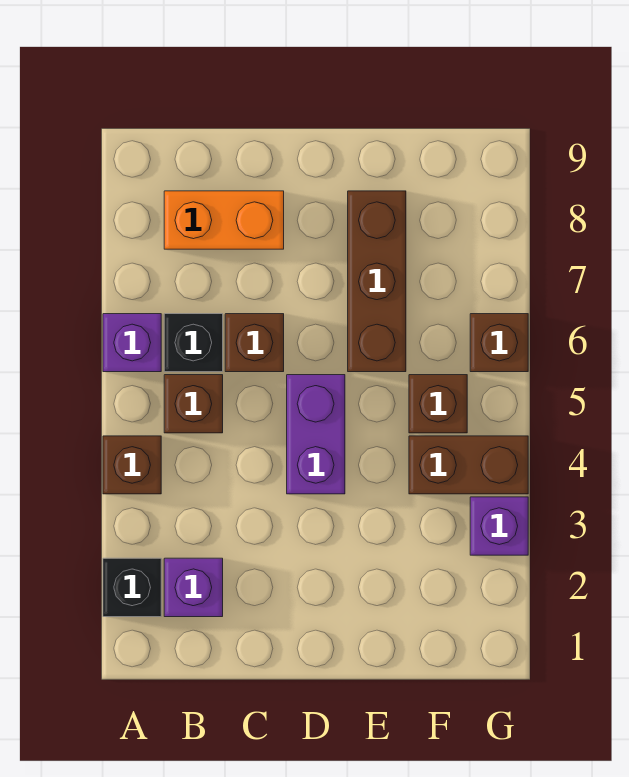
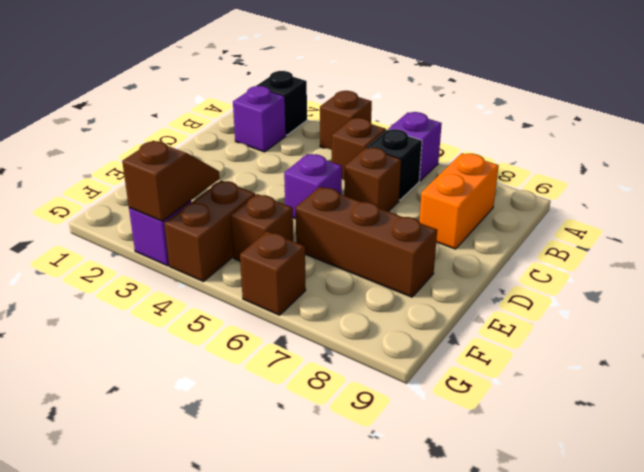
purple 1x2 brick [287,375,345,494] -> purple 1x1 brick [284,154,342,219]
none -> brown 1x2 slope [122,141,219,221]

